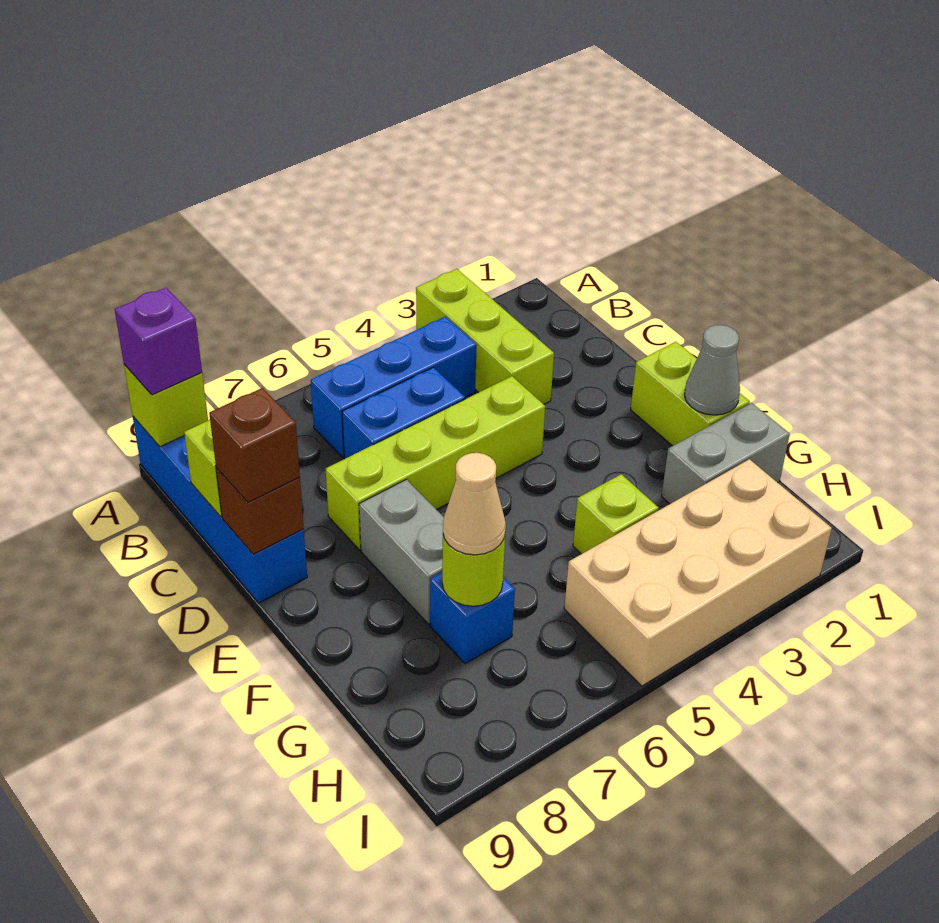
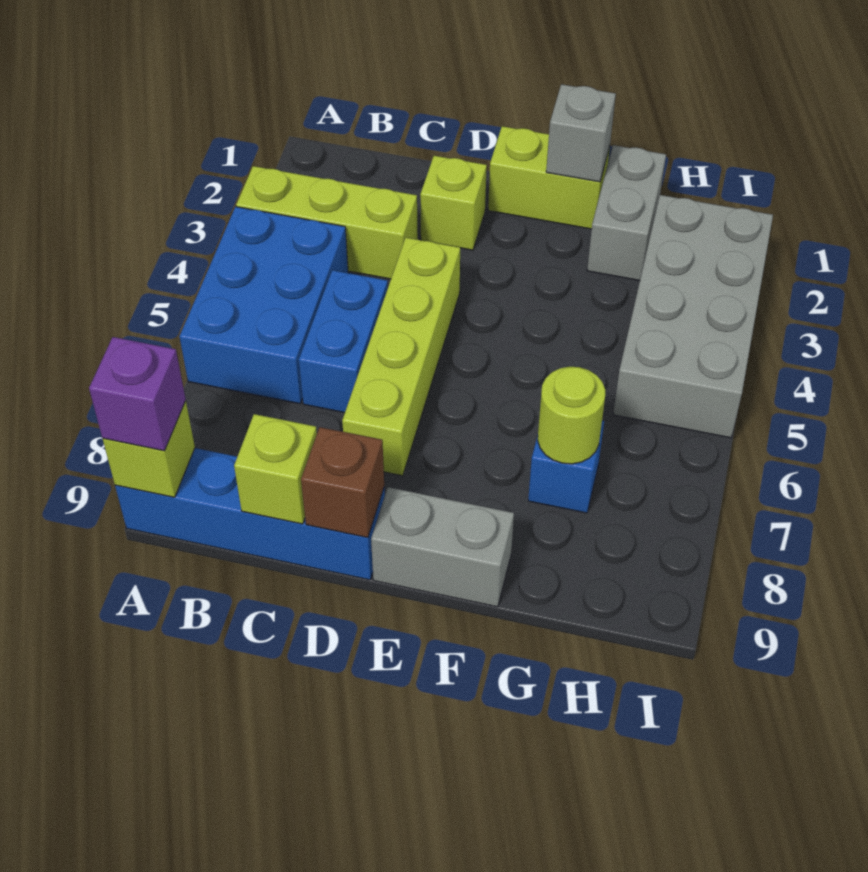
blue 1x3 brick [311,317,477,458] -> blue 2x3 brick [179,207,348,404]
brown 1x1 brick [209,388,300,502] -> none
grey 1x2 brick [359,480,444,624] -> grey 1x2 brick moved to [371,487,514,607]
grey 1x1 cone [685,325,740,415] -> grey 1x1 brick [546,84,616,182]
lime 1x1 brick [573,474,659,554] -> lime 1x1 brick moved to [420,156,487,250]
tan 1x1 cone [443,453,506,555] -> none
tan 2x4 brick [564,459,832,686] -> grey 2x4 brick [613,195,773,438]

